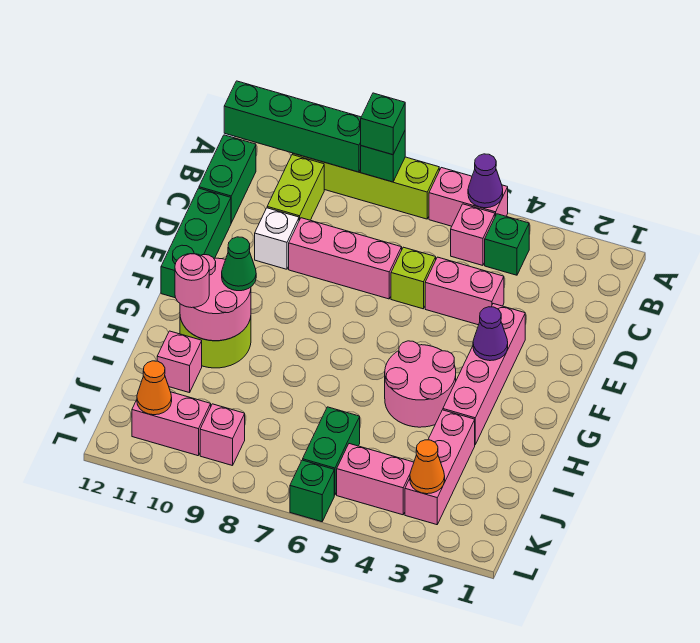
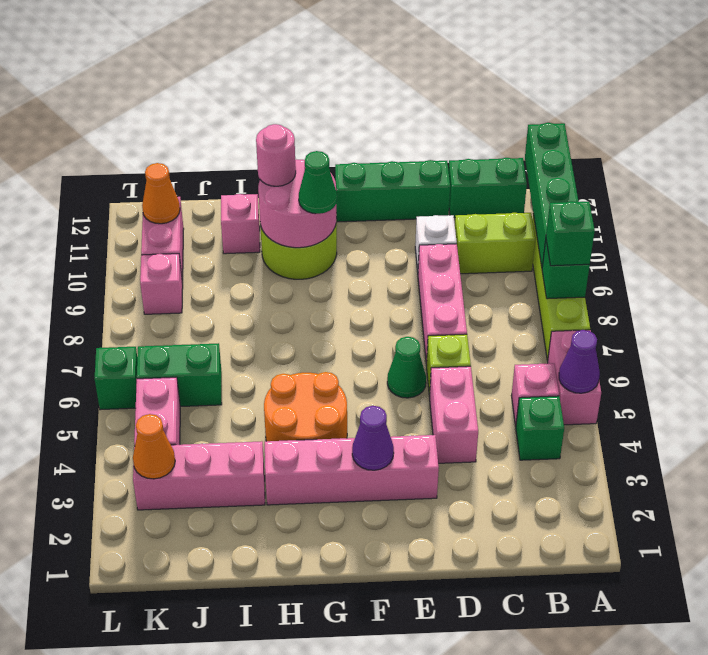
none -> green 1x1 cone [387,337,426,398]
pink 2x2 round brick [385,341,456,427] -> orange 2x2 round brick [264,372,347,441]

